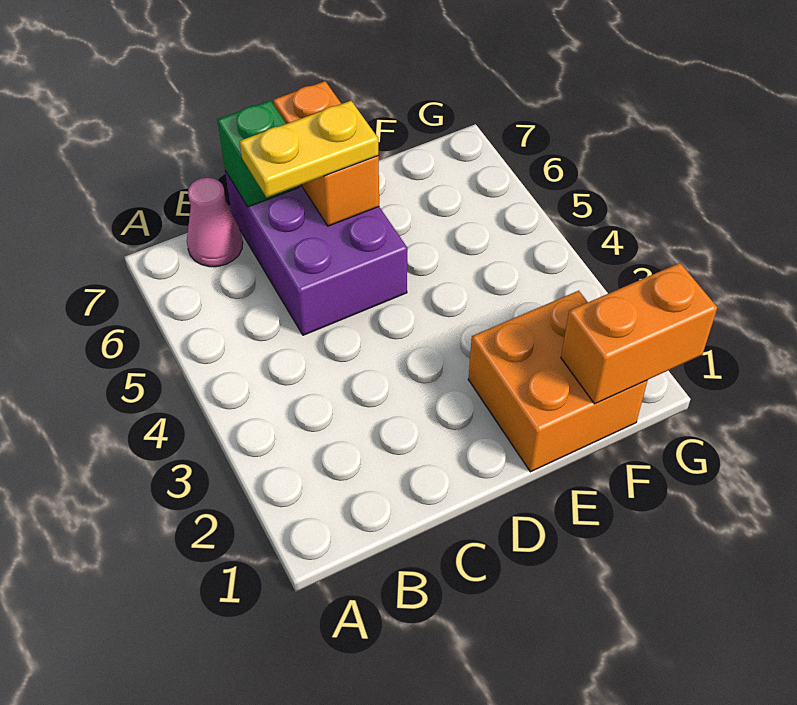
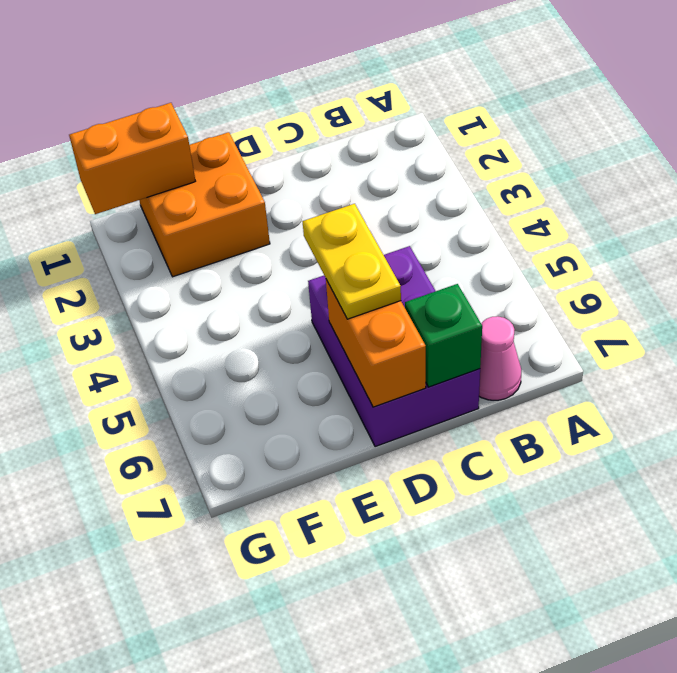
yellow 1x2 plate [240,101,378,197] -> yellow 1x2 plate turned to [302,204,401,319]

